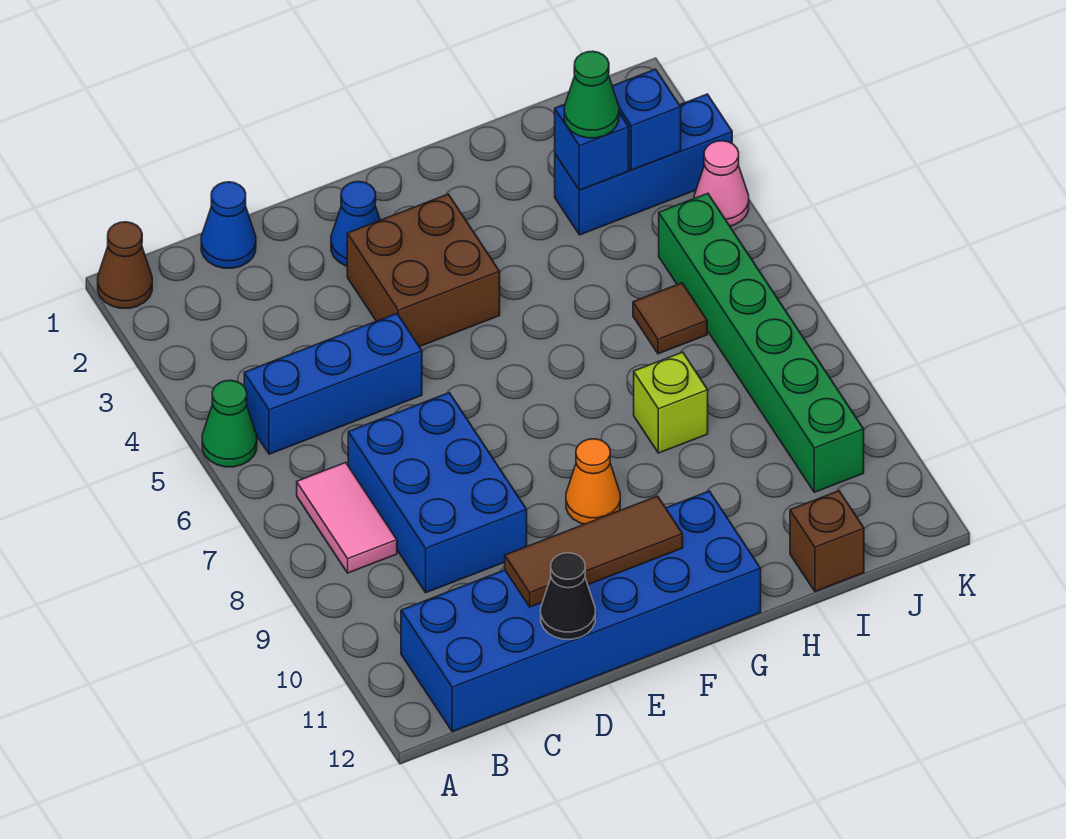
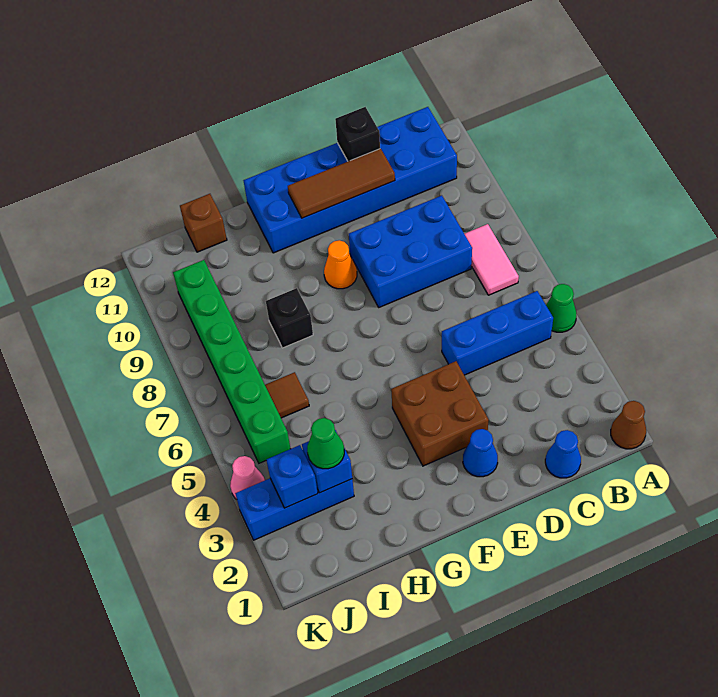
blue 2x3 brick [348,393,527,593] -> blue 2x3 brick turned to [349,196,472,307]
black 1x1 cone [541,553,595,639] -> black 1x1 brick [335,107,380,161]
lime 1x1 brick [634,352,708,453] -> black 1x1 brick [266,288,313,348]

